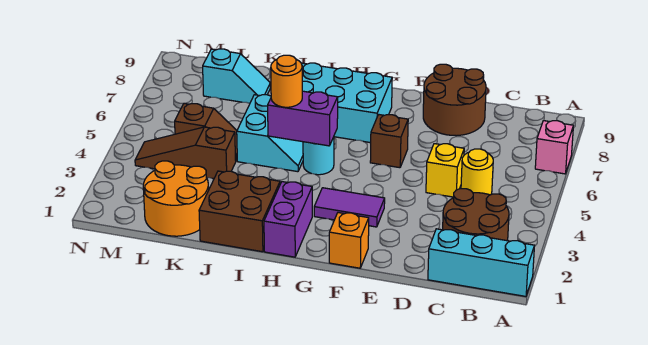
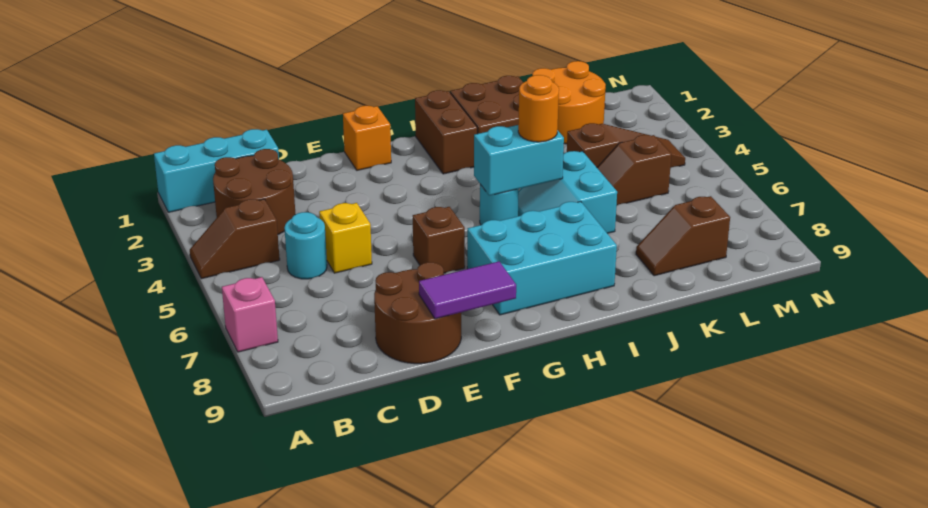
none -> brown 1x2 slope [190,199,280,279]
yellow 1x1 round brick [461,149,493,195] -> cyan 1x1 round brick [284,212,327,279]
purple 1x2 tile [314,188,385,227] -> purple 1x2 tile moved to [419,261,516,319]
purple 1x2 brick [264,182,312,257] -> brown 1x2 brick [415,90,477,174]
purple 1x2 brick [268,91,338,146] -> cyan 1x2 brick [474,125,564,196]
cyan 1x2 slope [203,49,270,103] -> brown 1x2 slope [636,196,730,276]

